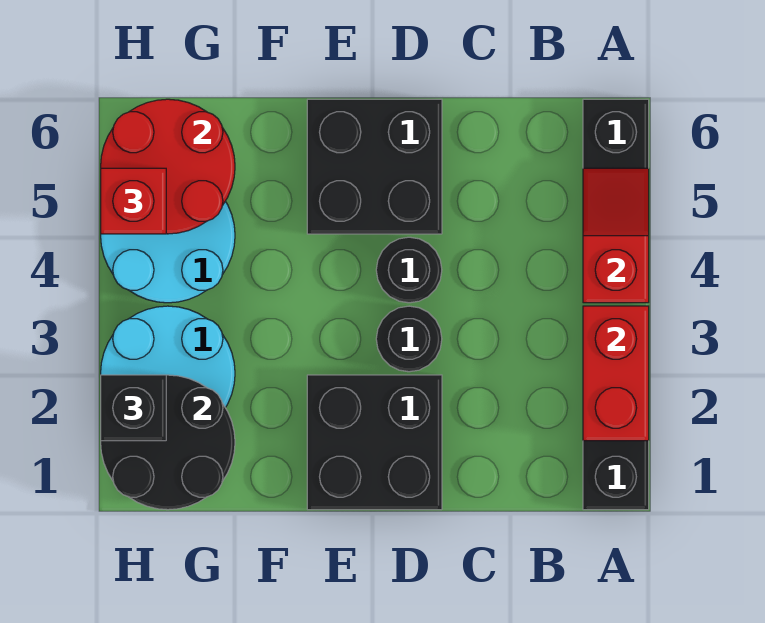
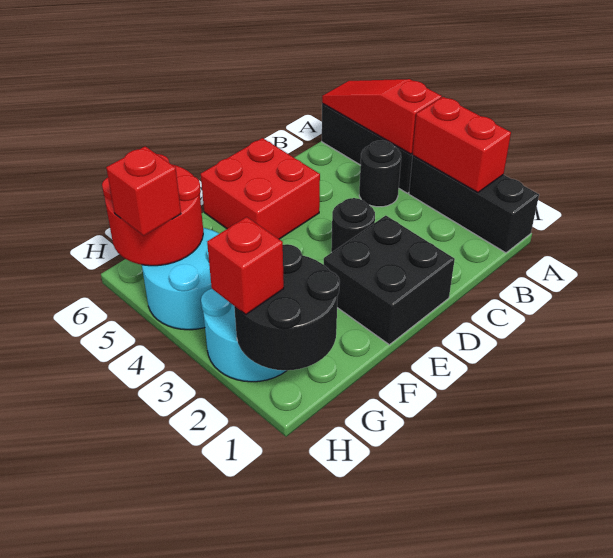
red 1x2 slope [583,168,649,303] -> red 1x3 slope [322,79,442,154]
black 1x1 round brick [376,237,442,303] -> black 1x1 round brick moved to [359,141,401,207]
black 2x2 brick [307,99,442,234] -> red 2x2 brick [201,138,320,239]
black 1x1 brick [101,375,166,441] -> red 1x1 brick [207,217,284,315]

